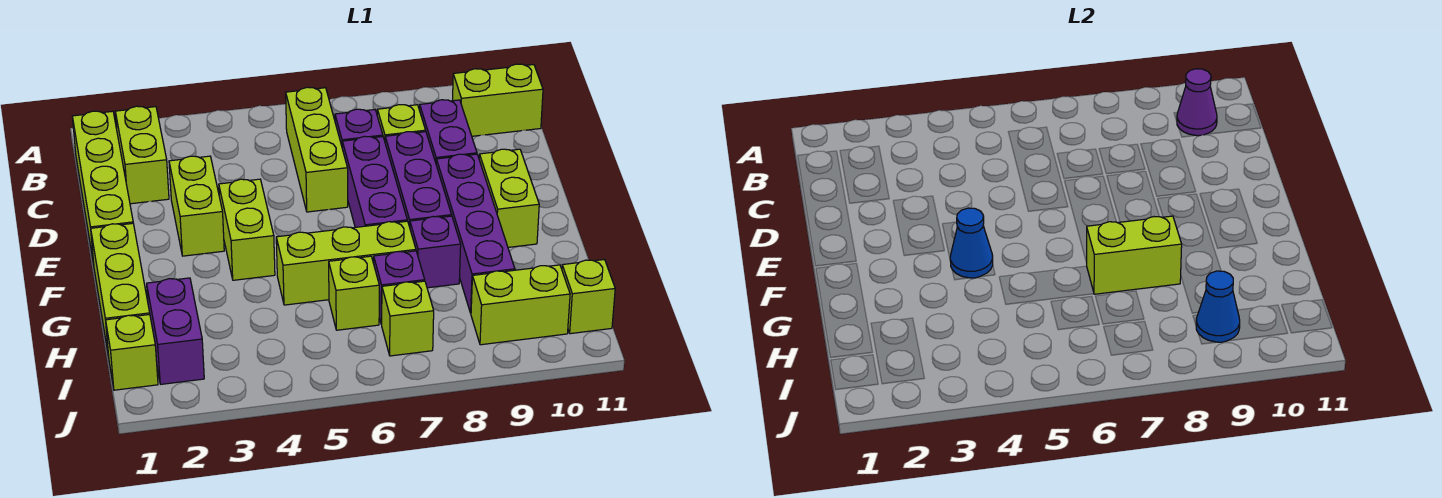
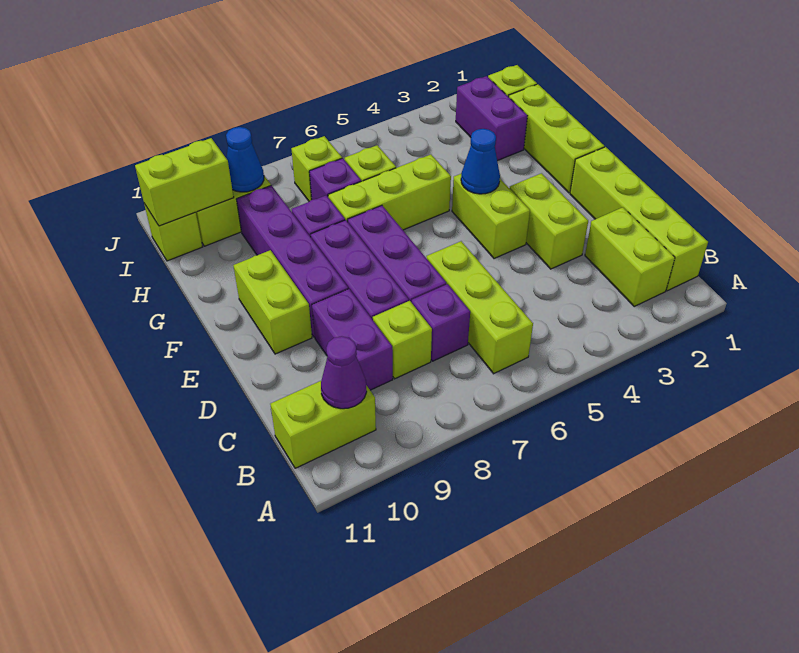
lime 1x2 brick [1087,216,1182,294] -> lime 1x2 brick moved to [135,138,234,226]

